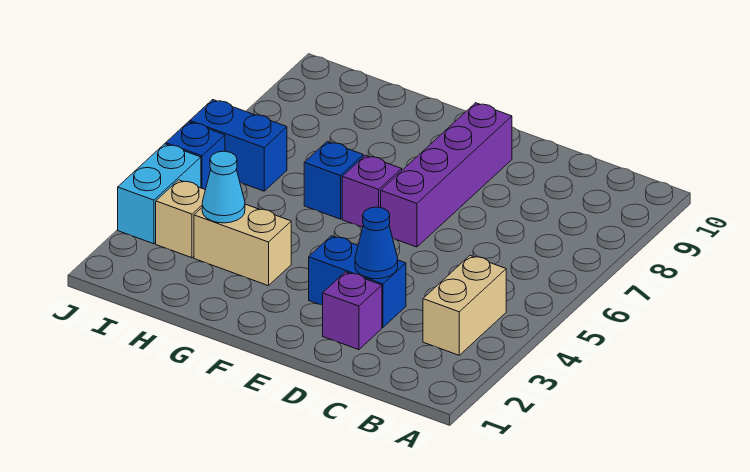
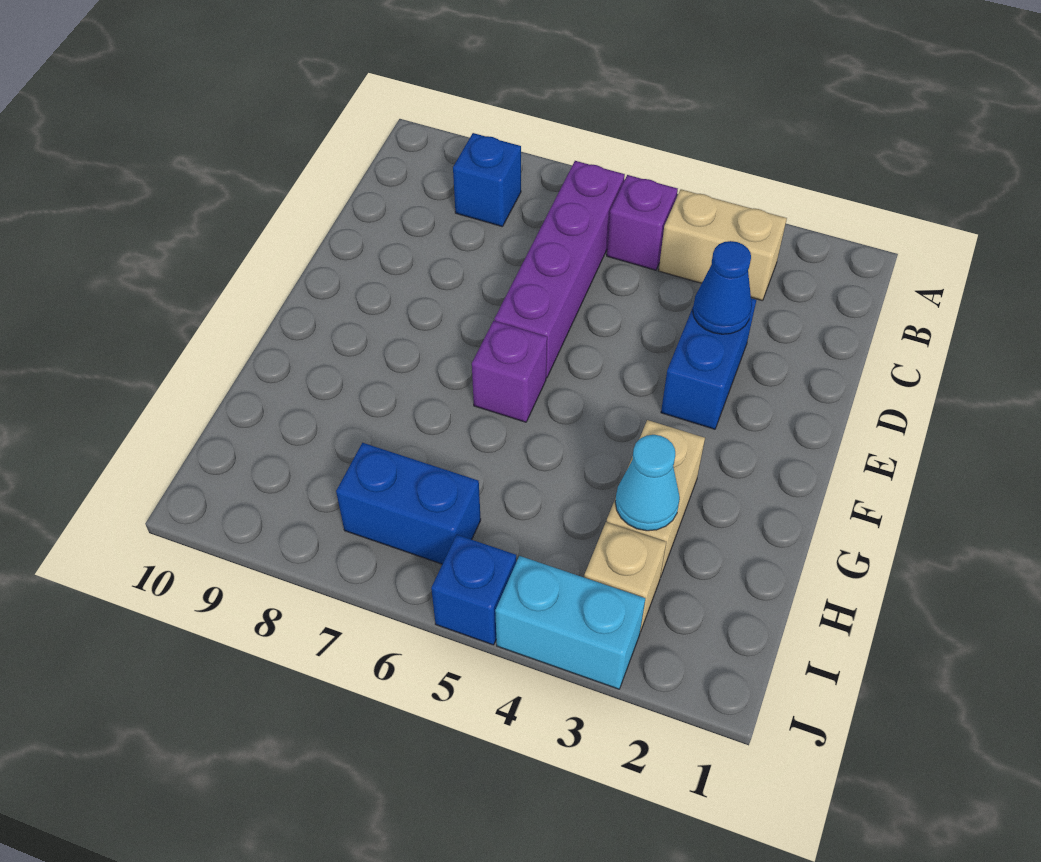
purple 1x1 brick [323,272,382,350] -> purple 1x1 brick moved to [607,175,678,270]
purple 1x4 brick [381,103,512,247] -> purple 1x4 brick turned to [494,161,625,378]
blue 1x1 brick [304,141,363,219] -> blue 1x1 brick moved to [453,133,521,227]
blue 1x2 brick [190,100,287,191] -> blue 1x2 brick turned to [336,443,481,564]

